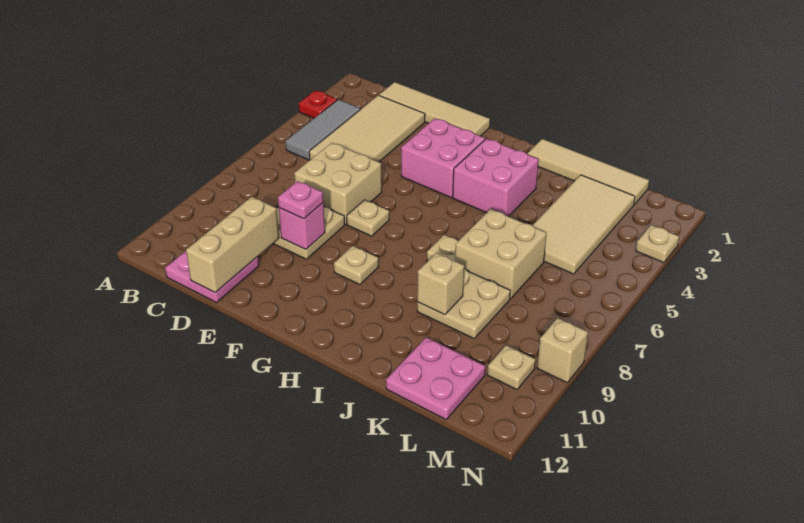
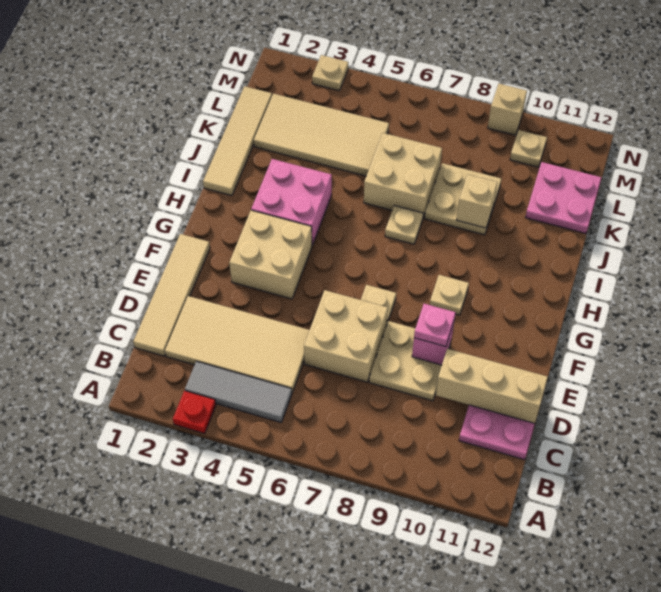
pink 2x2 brick [401,118,485,197] -> tan 2x2 brick [229,210,312,299]

